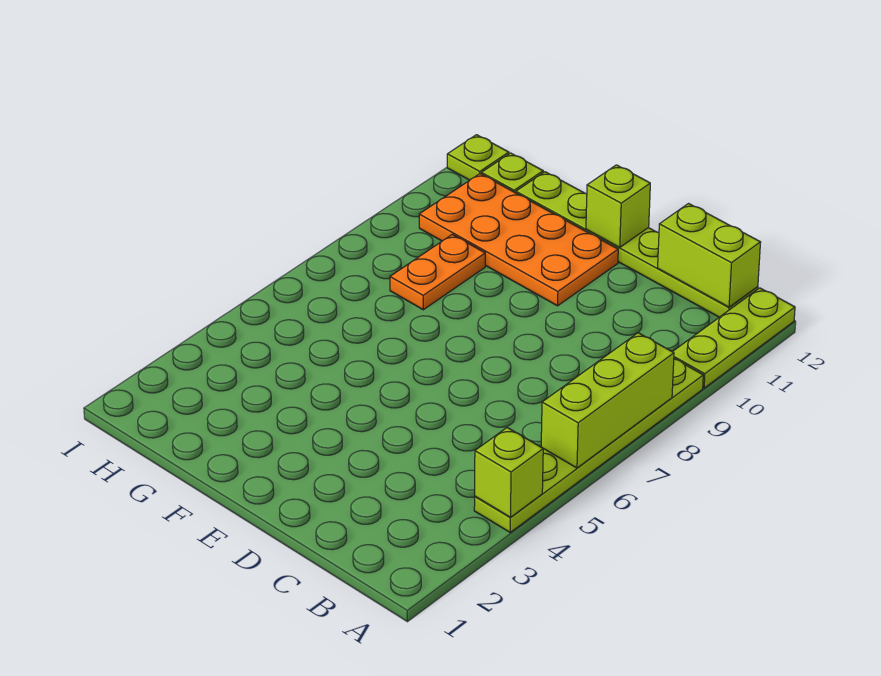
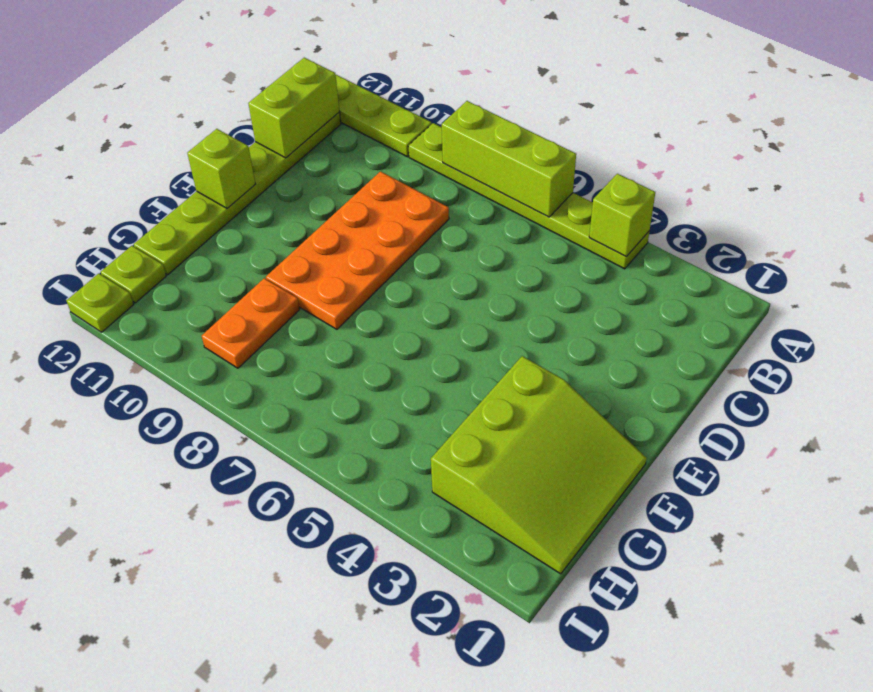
orange 2x4 plate [419,174,618,306] -> orange 2x4 plate moved to [266,172,449,329]
none -> lime 3x3 slope [431,356,647,574]
orange 1x2 plate [390,235,485,310] -> orange 1x2 plate turned to [202,278,300,368]

